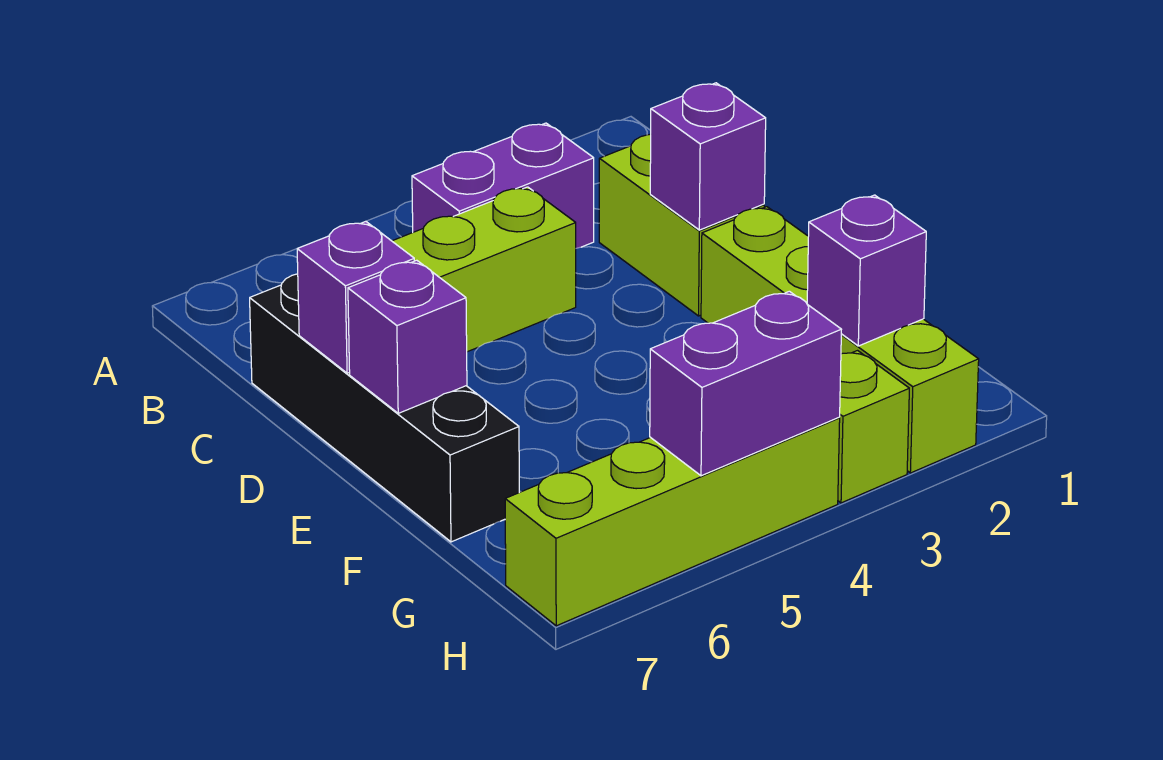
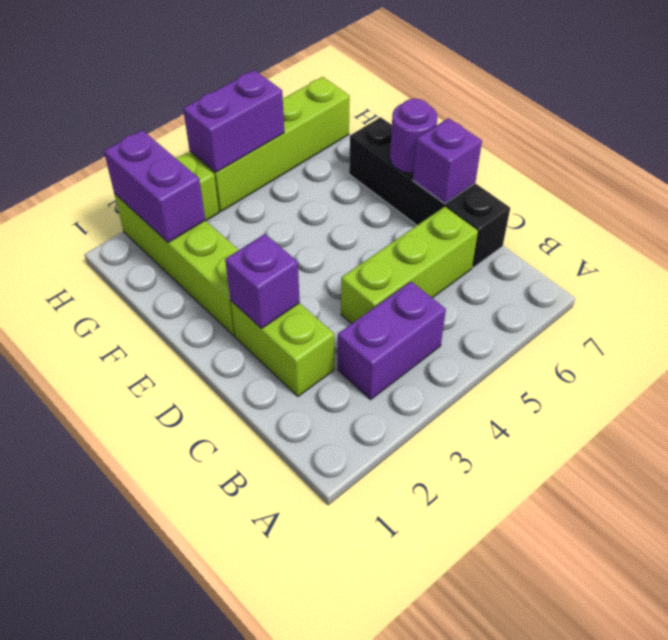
purple 1x1 brick [348,260,467,413] -> purple 1x1 round brick [390,99,437,173]
purple 1x1 brick [807,195,926,346] -> purple 1x2 brick [104,130,205,243]

